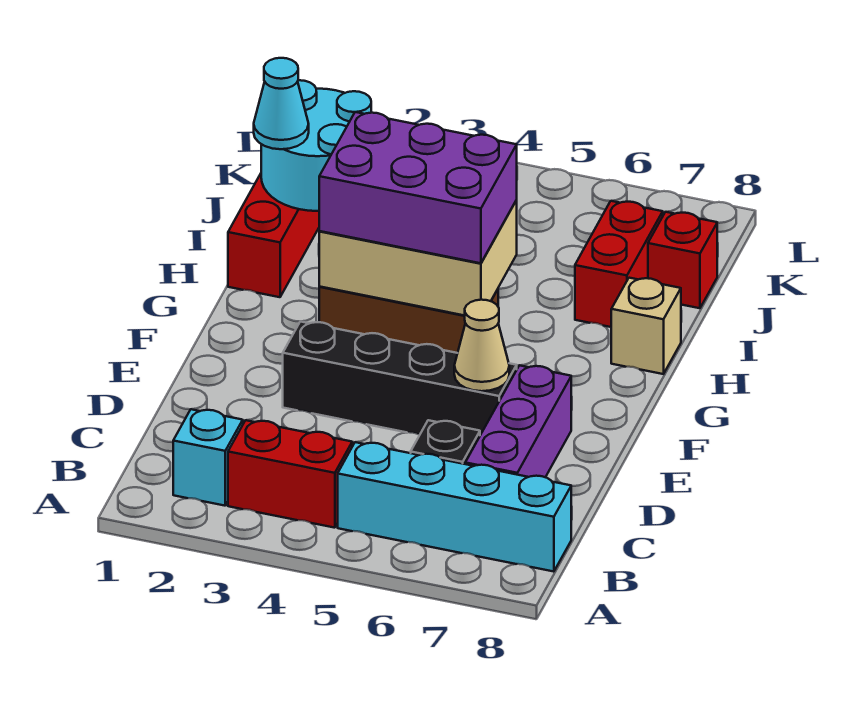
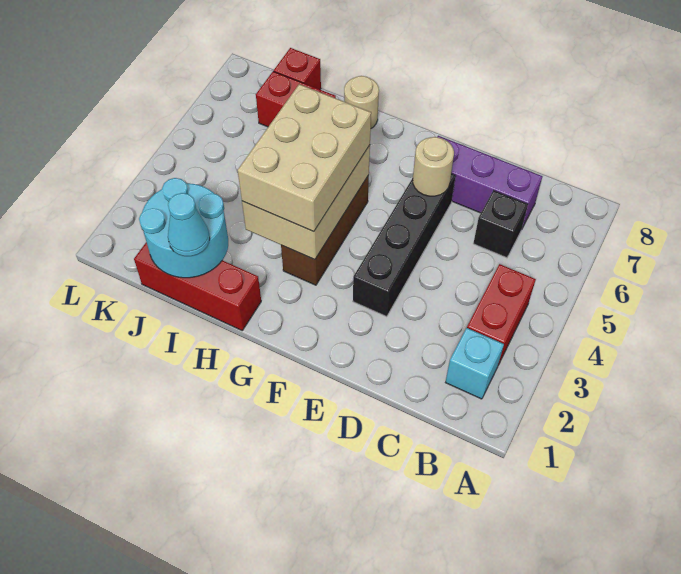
cyan 1x4 brick [338,442,571,572] -> none
tan 1x1 cone [454,300,509,391] -> tan 1x1 round brick [413,137,454,196]
purple 2x3 brick [319,112,517,263] -> tan 2x3 brick [238,84,371,232]
tan 1x1 brick [611,278,681,374] -> tan 1x1 round brick [344,76,379,128]

